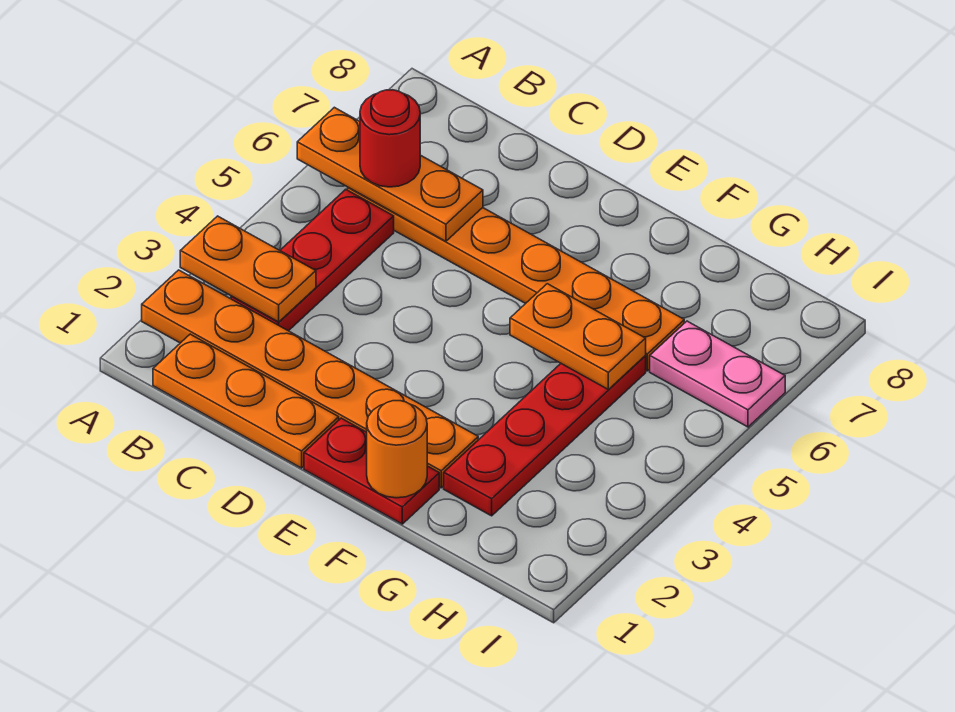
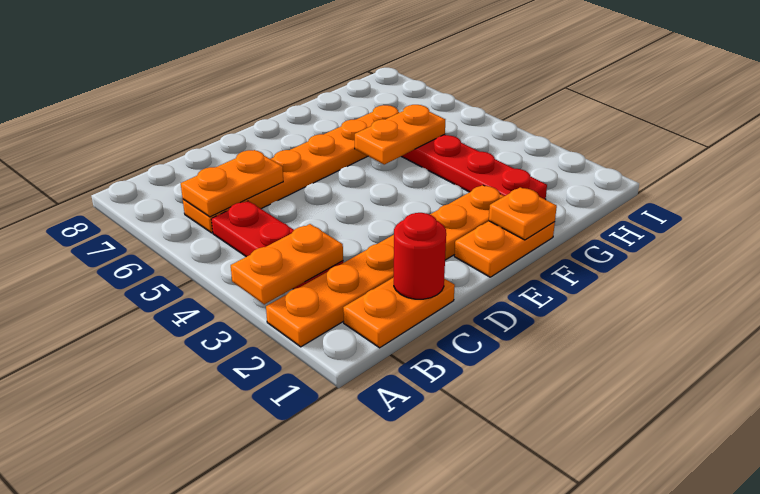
orange 1x3 plate [297,107,483,241] -> orange 1x2 plate [181,150,283,217]
orange 1x3 plate [153,334,339,468] -> orange 1x2 plate [343,277,455,348]
red 1x1 round brick [360,90,420,187] -> red 1x1 round brick moved to [394,213,446,299]
red 1x2 plate [304,418,439,524] -> orange 1x2 plate [454,221,555,277]
orange 1x1 round brick [367,401,427,498] -> orange 1x1 plate [489,187,557,240]
pink 1x2 plate [650,321,785,427] -> none

